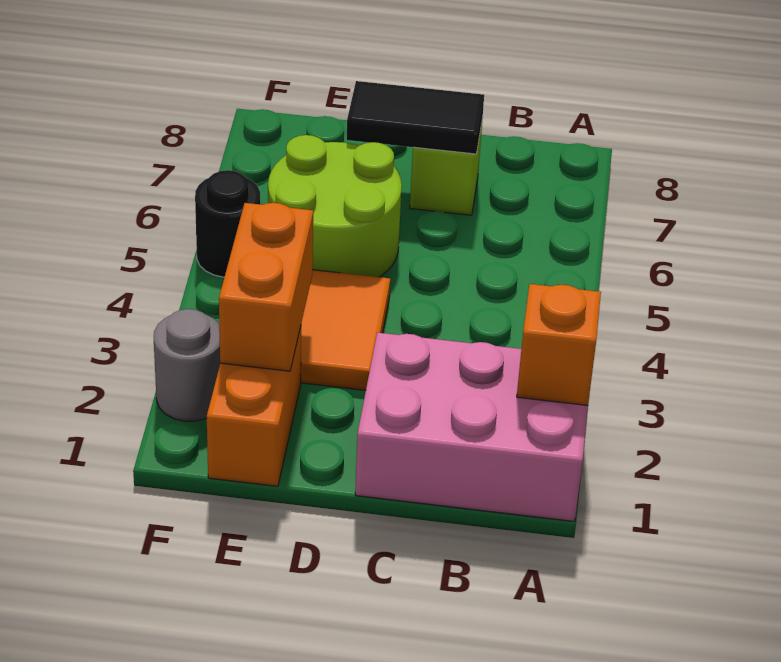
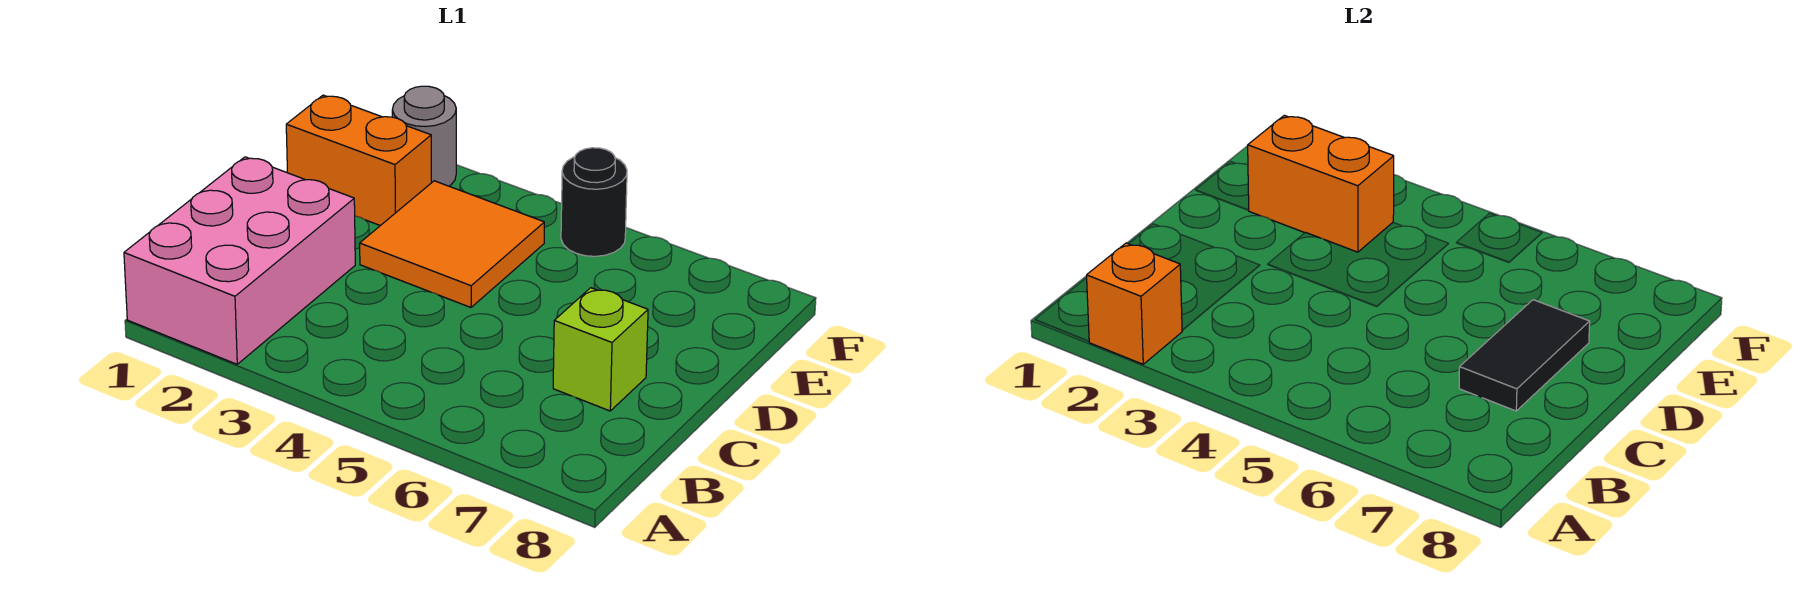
lime 2x2 round brick [268,135,402,277] -> none

